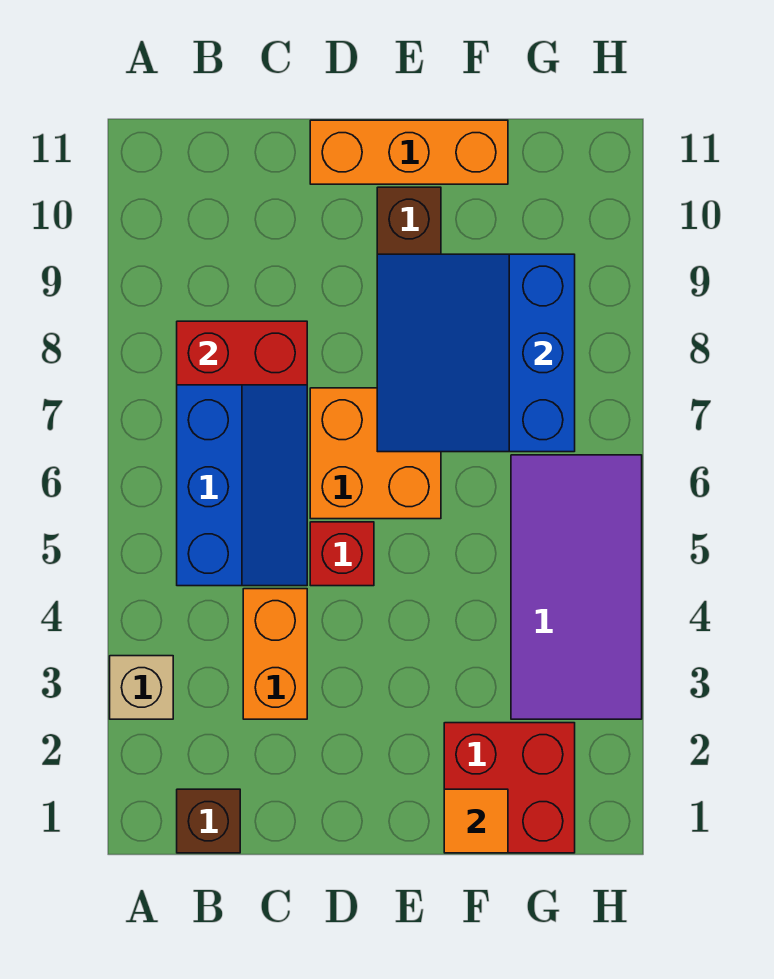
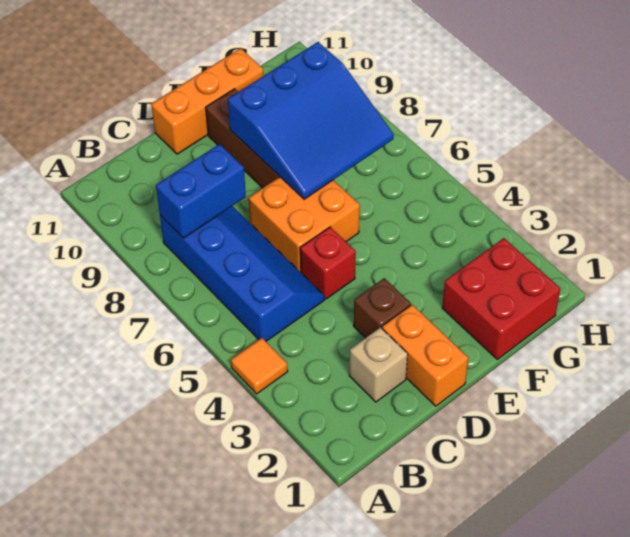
tan 1x1 brick [110,656,173,719] -> tan 1x1 brick moved to [349,327,408,402]
brown 1x1 brick [177,789,240,853] -> brown 1x1 brick moved to [354,278,411,338]
red 1x2 brick [177,321,307,385] -> blue 1x2 brick [156,144,246,238]
orange 1x2 brick [243,589,307,719] -> orange 1x2 brick moved to [382,305,468,406]
blue 3x3 slope [377,254,575,452] -> blue 3x3 slope turned to [228,42,394,199]
orange 1x1 tile [444,789,508,853] -> orange 1x1 tile moved to [231,338,288,394]
purple 2x4 tile [511,455,642,719] -> none

